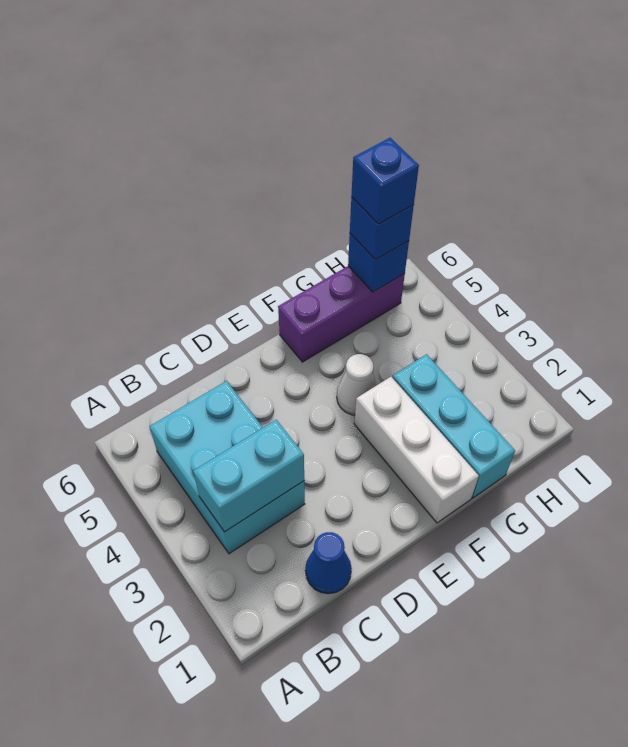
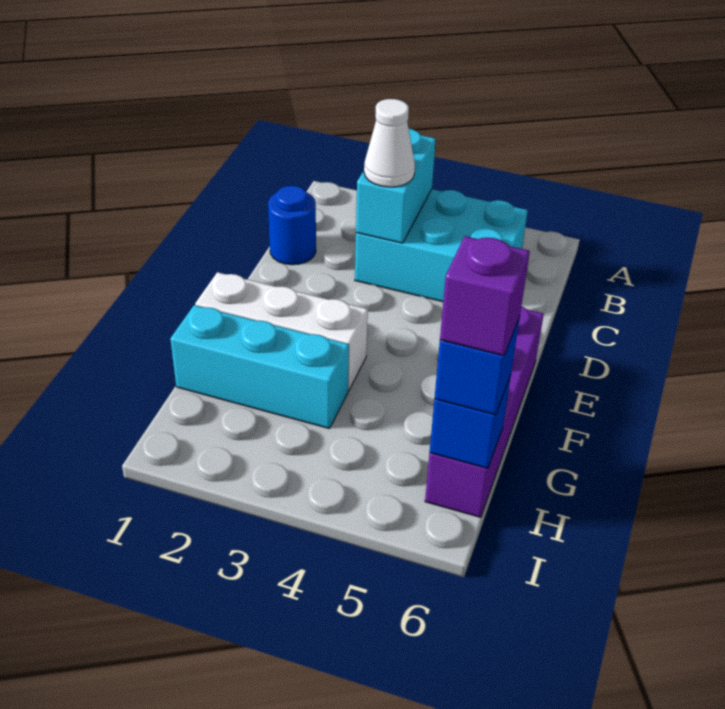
blue 1x1 cone [305,532,352,594] -> blue 1x1 round brick [268,186,316,265]
white 1x1 cone [337,354,376,415] -> white 1x1 cone moved to [364,99,415,187]
purple 1x3 brick [278,266,405,362] -> purple 1x4 brick [425,306,544,517]
blue 1x1 brick [351,138,419,224] -> purple 1x1 brick [440,236,530,356]

